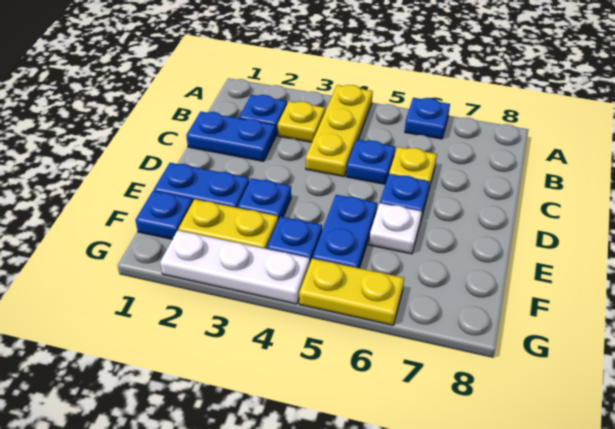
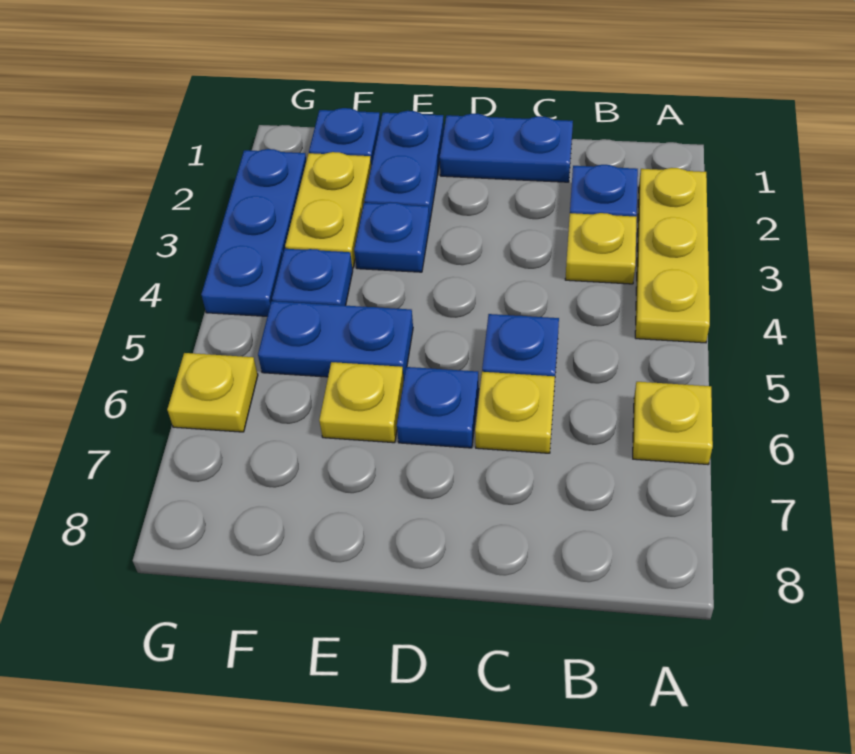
yellow 1x3 plate [306,85,373,177] -> yellow 1x3 plate turned to [635,168,710,343]
blue 1x1 plate [405,98,450,139] -> yellow 1x1 plate [633,382,713,464]
blue 1x2 plate [186,112,276,161] -> blue 1x2 plate turned to [440,114,573,182]
white 1x1 plate [369,203,422,254] -> yellow 1x1 plate [319,362,404,443]
white 1x3 plate [160,230,310,304] -> blue 1x3 plate [201,149,306,316]
yellow 1x2 plate [299,258,404,325] -> yellow 1x1 plate [167,353,258,432]

